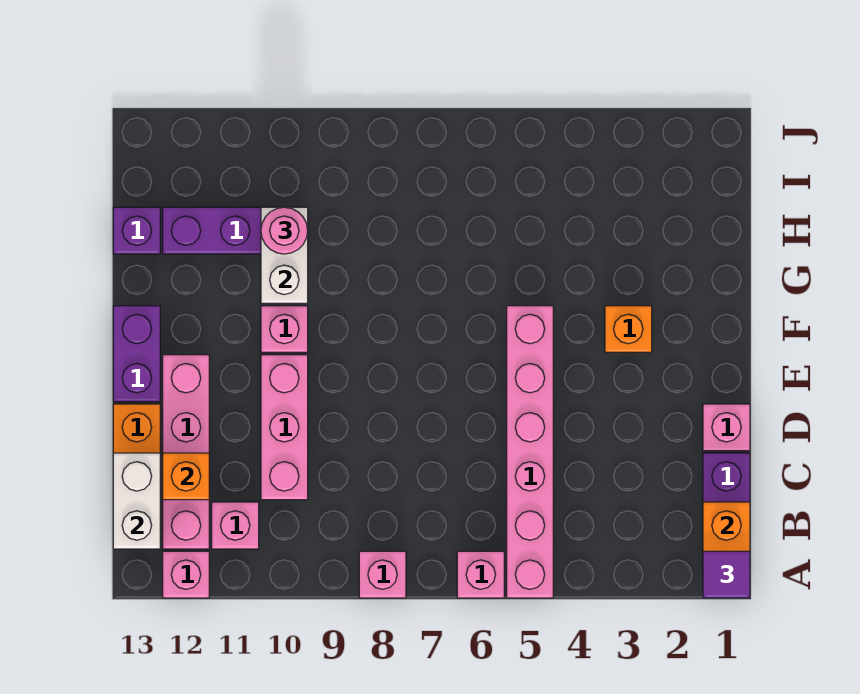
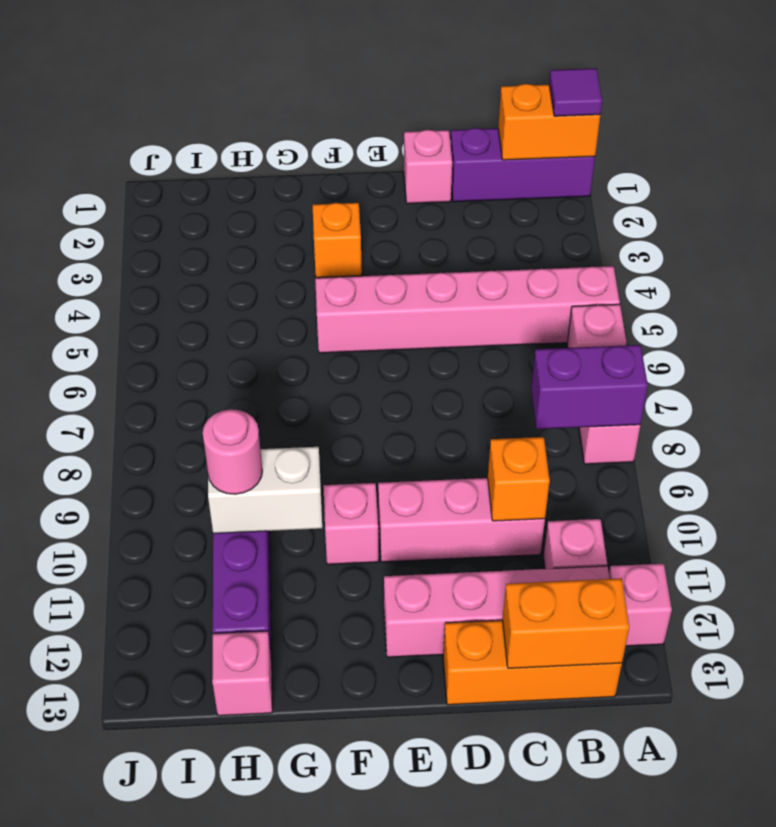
white 1x2 brick [113,453,160,549] -> orange 1x2 brick [503,578,629,668]
orange 1x1 brick [163,453,209,500] -> orange 1x1 brick moved to [488,437,550,521]
purple 1x2 brick [113,306,160,402] -> purple 1x2 brick moved to [531,345,648,429]
purple 1x1 brick [113,207,160,254] -> pink 1x1 brick [212,631,272,716]

